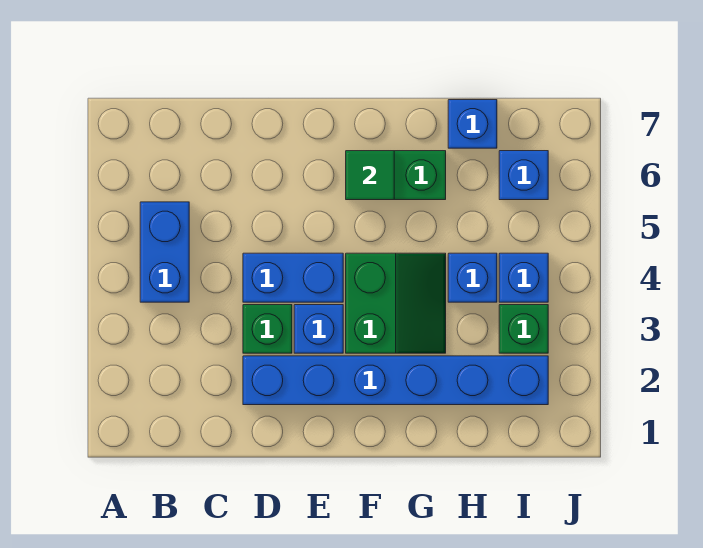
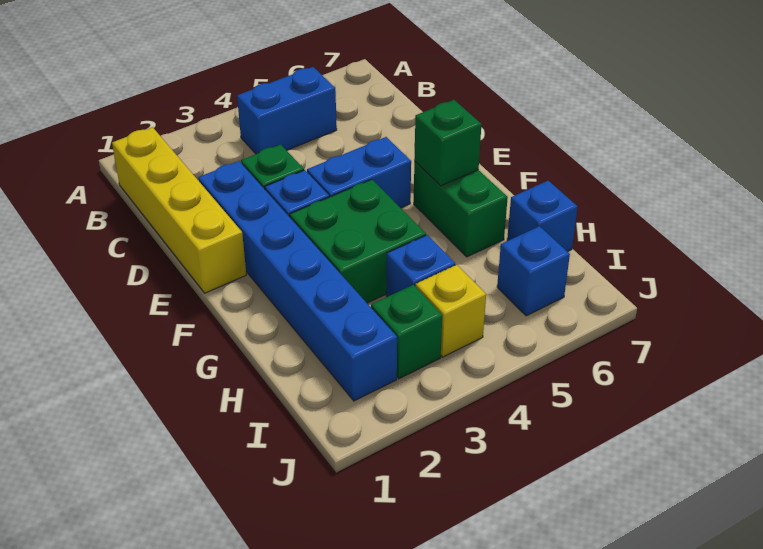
none -> yellow 1x4 brick [112,127,246,293]
blue 1x2 brick [243,253,343,302] -> blue 1x2 brick turned to [307,137,411,208]
green 2x2 slope [346,253,446,353] -> green 2x2 brick [290,179,426,303]
green 1x1 tile [346,151,394,200] -> green 1x1 brick [414,100,481,186]
blue 1x1 brick [499,253,548,302] -> yellow 1x1 brick [416,265,486,357]

